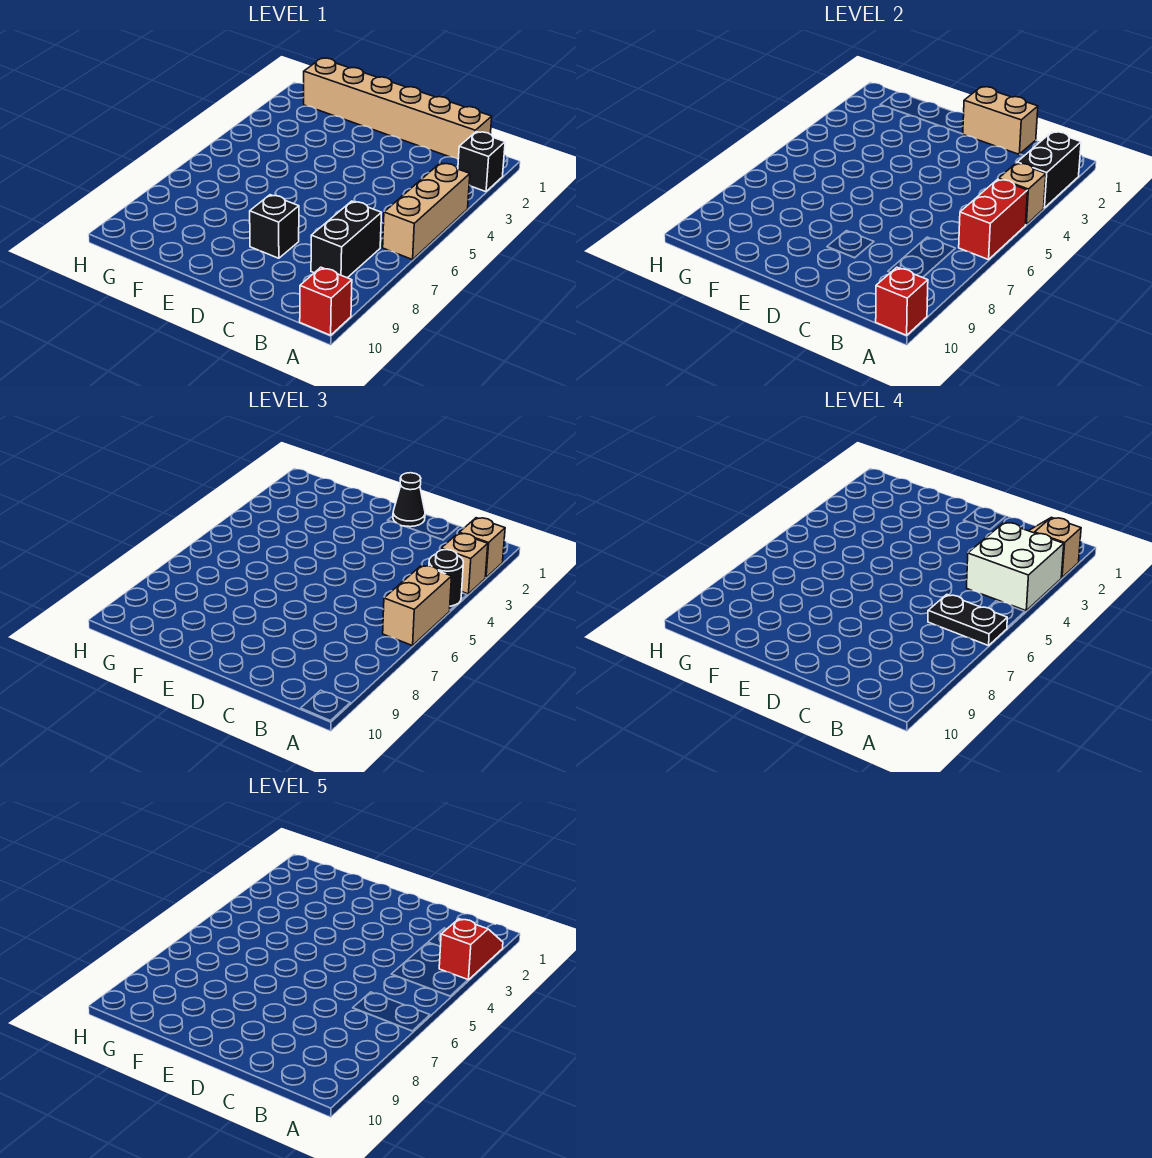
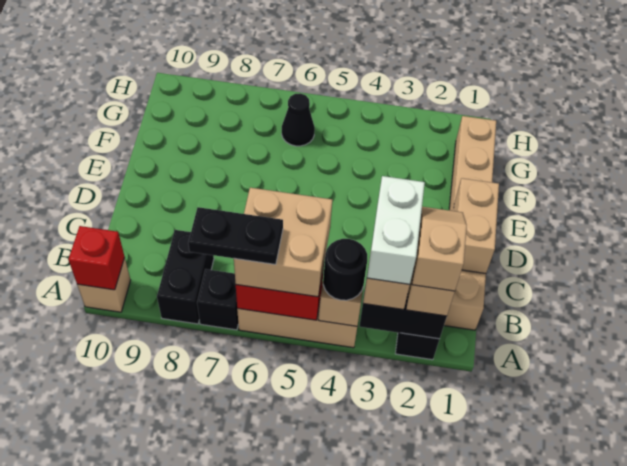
red 1x2 slope [439,919,503,980] -> none
white 2x2 brick [967,523,1064,611] -> white 1x2 brick [367,176,425,285]
tan 1x2 brick [383,565,452,646] -> tan 2x2 brick [234,188,332,297]
black 1x2 plate [928,595,1007,646] -> black 1x2 plate turned to [188,207,283,265]
red 1x1 brick [300,267,352,335] -> tan 1x1 brick [77,258,131,312]
black 1x2 brick [311,201,381,278] -> black 1x2 brick turned to [157,230,214,324]
black 1x1 cone [393,473,425,527] -> black 1x1 cone moved to [282,93,315,146]
black 1x1 brick [250,195,299,258] -> black 1x1 brick moved to [197,269,238,330]

